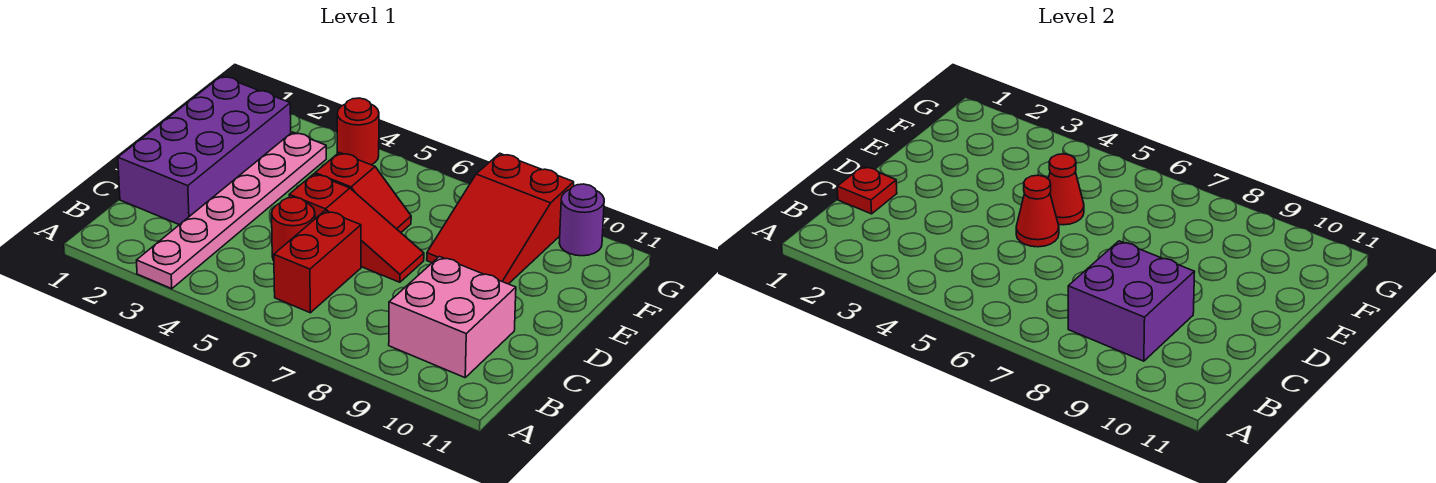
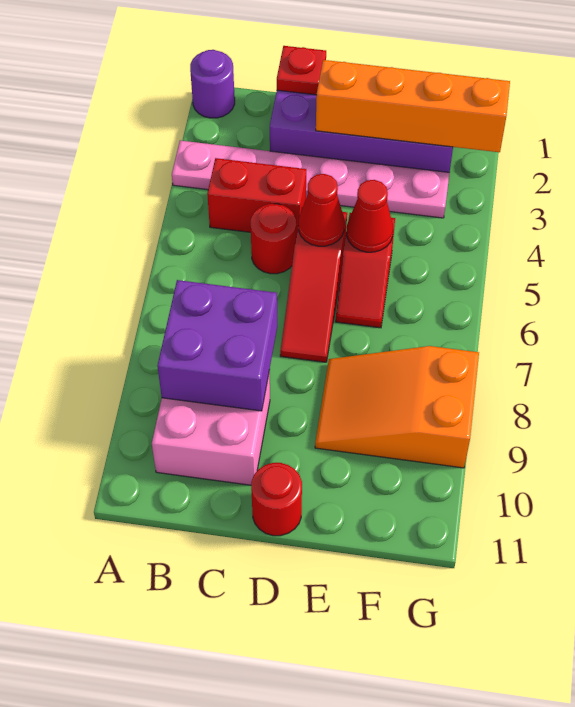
red 1x2 brick [274,210,361,313] -> red 1x2 brick moved to [207,158,306,236]
none -> orange 1x4 brick [316,60,510,152]
red 2x3 slope [427,153,574,284] -> orange 2x3 slope [315,346,479,468]
red 1x1 round brick [337,98,379,165] -> red 1x1 round brick moved to [251,463,302,536]
purple 1x1 round brick [559,184,604,256] -> purple 1x1 round brick moved to [190,50,235,118]

